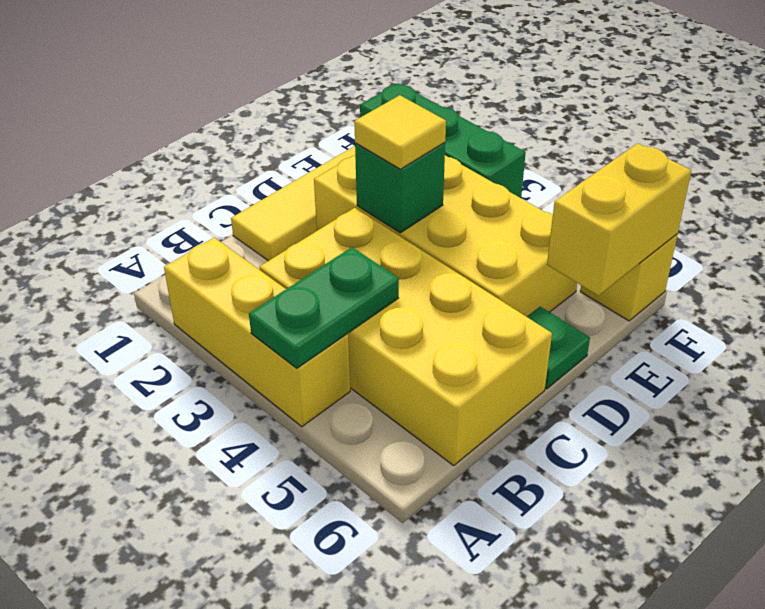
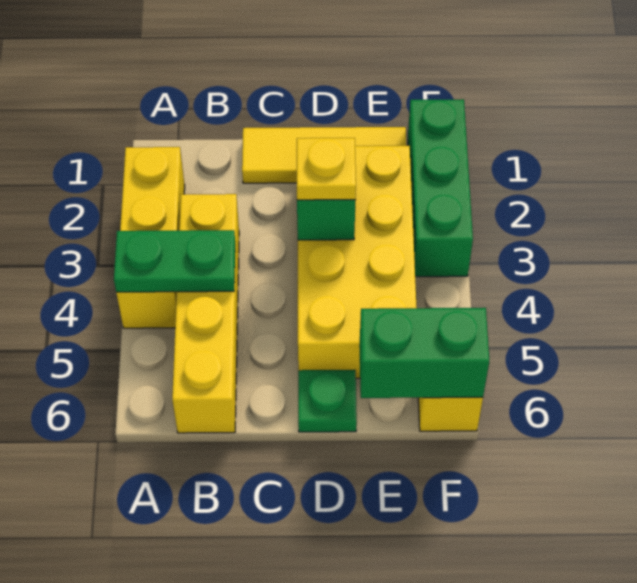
yellow 2x4 brick [259,208,552,465] -> yellow 1x4 brick [172,194,239,433]
yellow 1x1 tile [354,95,446,169] -> yellow 1x1 plate [297,138,356,200]
yellow 1x2 brick [547,143,691,295] -> green 1x2 brick [359,308,489,398]

